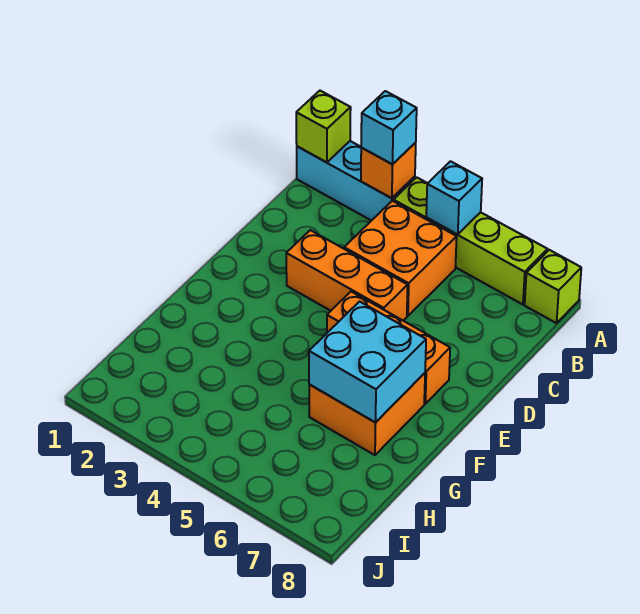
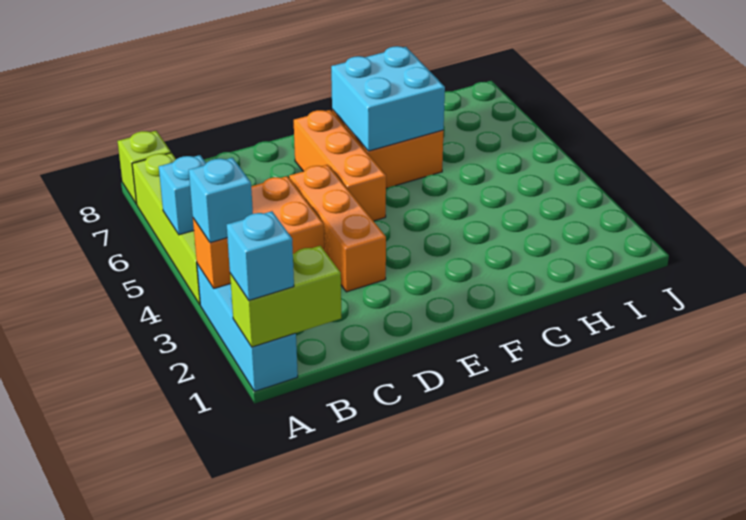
lime 1x1 brick [296,91,351,162] -> lime 1x2 brick [230,246,341,347]
none -> cyan 1x1 brick [227,211,294,300]

